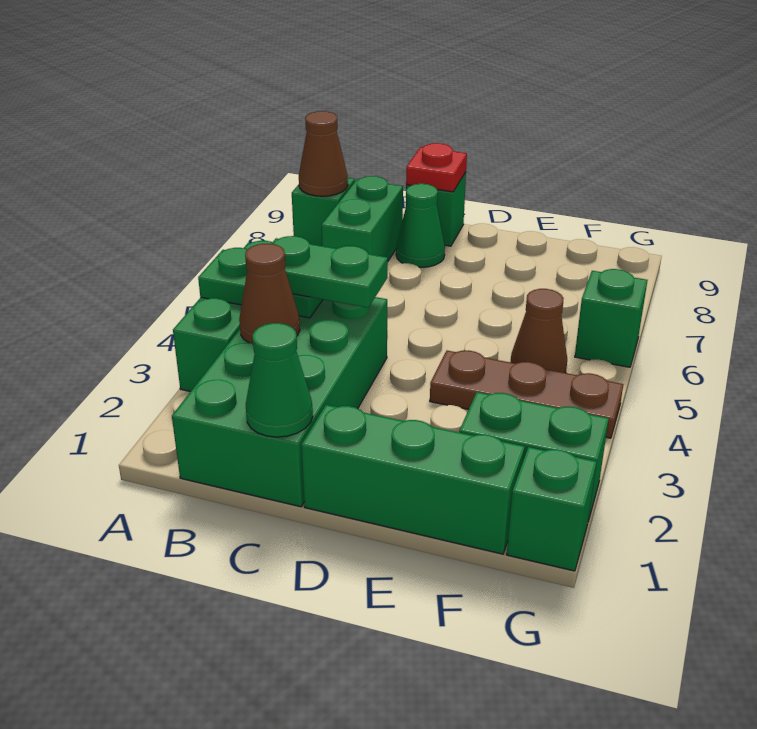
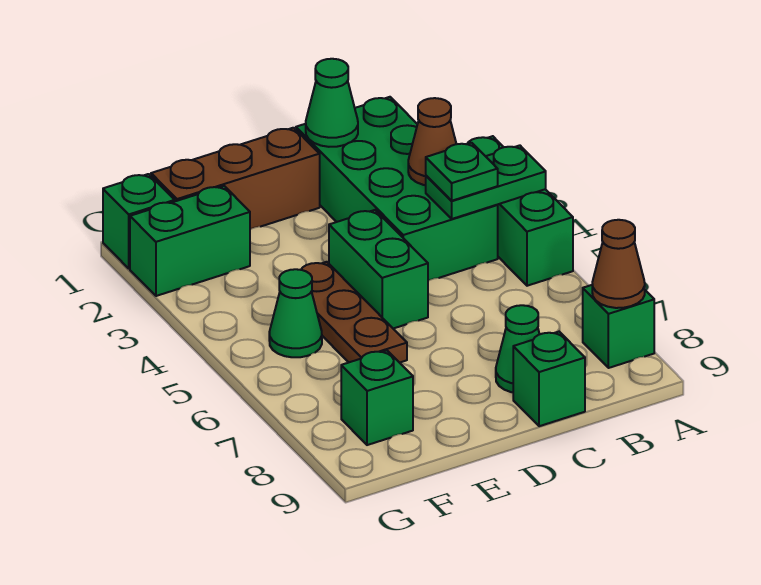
green 1x2 plate [272,236,388,308] -> green 1x1 plate [426,143,498,201]
green 1x2 brick [321,176,403,261] -> green 1x2 brick moved to [329,210,428,329]
red 1x1 plate [406,143,467,192] -> none
green 1x3 brick [301,405,525,554] -> brown 1x3 brick [151,128,320,229]
brown 1x3 plate [430,350,623,438] -> brown 1x3 plate turned to [301,262,407,363]
brown 1x1 cone [510,289,567,373] -> green 1x1 cone [269,269,322,357]
green 1x1 brick [575,269,647,367] -> green 1x1 brick moved to [341,351,413,445]

